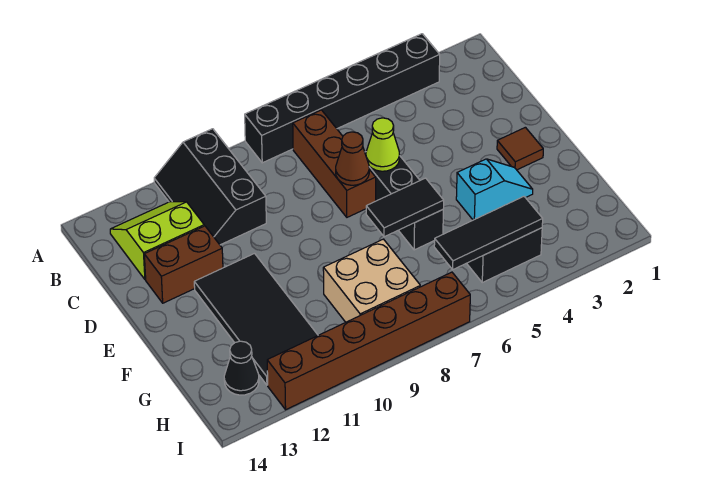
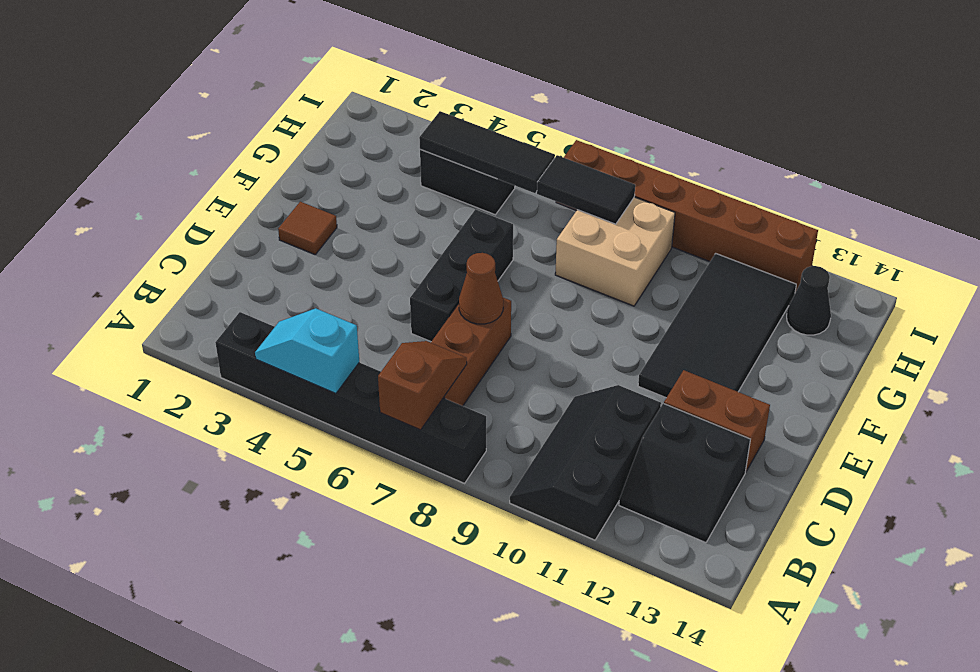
none -> brown 1x2 slope [378,341,467,430]
black 2x3 slope [154,129,266,245] -> black 2x3 slope turned to [510,385,661,540]
lime 2x2 slope [110,202,204,280] -> black 2x2 slope [619,404,750,543]
lime 1x1 cone [366,118,400,171] -> none
cyan 1x2 slope [456,159,533,220] -> cyan 1x2 slope moved to [255,308,359,394]
black 1x2 tile [366,178,444,237] -> black 1x2 tile moved to [537,155,635,224]

